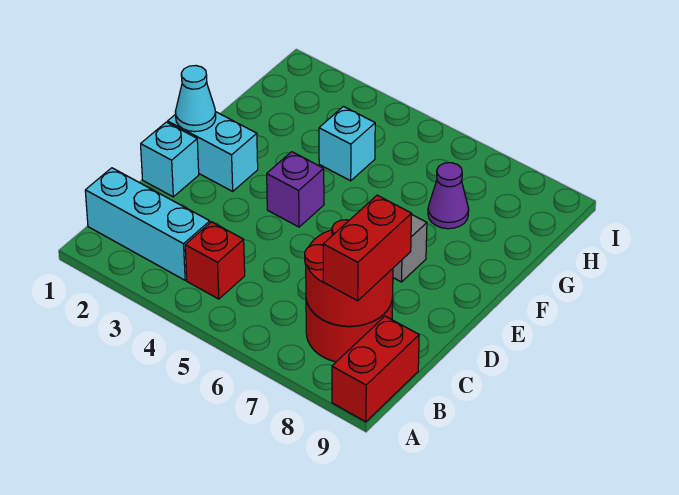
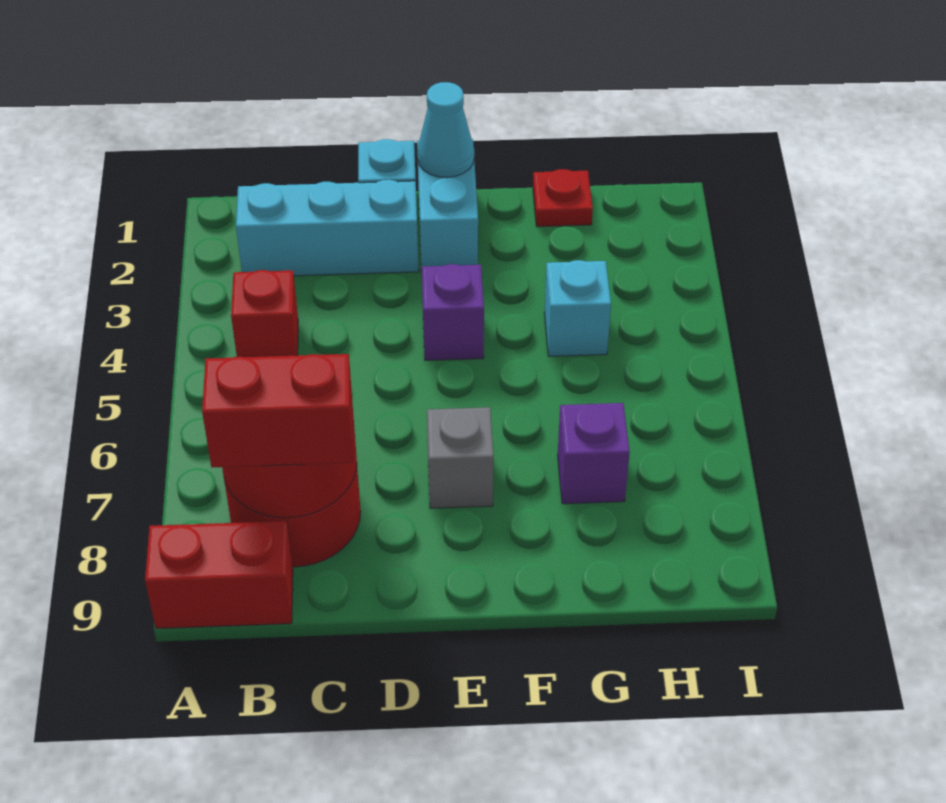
cyan 1x3 brick [85,168,210,280] -> cyan 1x3 brick turned to [236,180,419,276]
none -> red 1x1 plate [533,169,593,227]
purple 1x1 cone [428,163,469,229] -> purple 1x1 brick [558,403,630,504]

